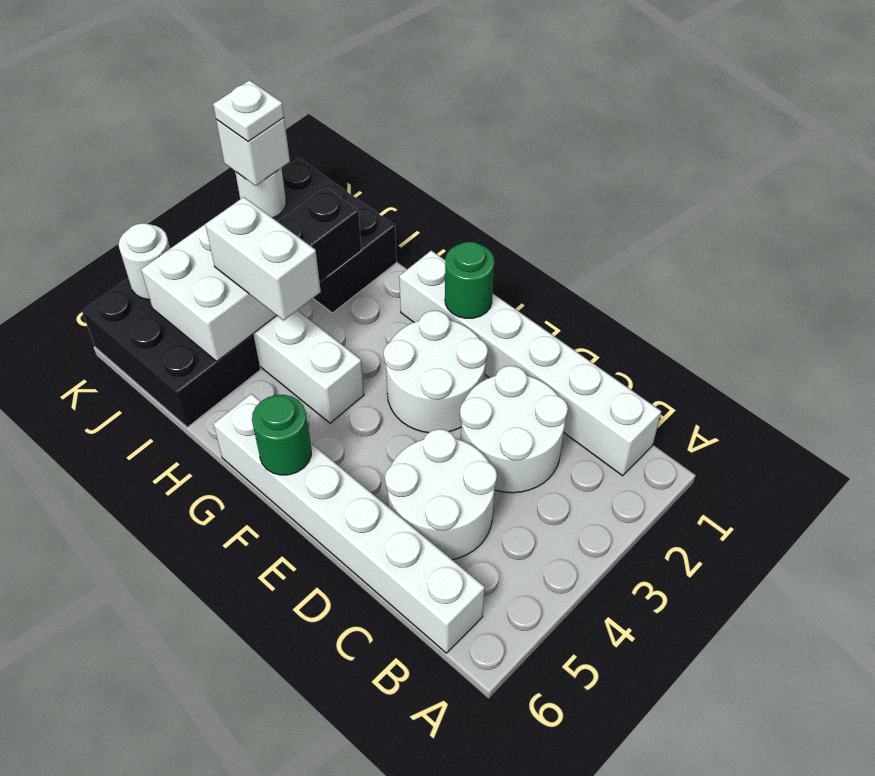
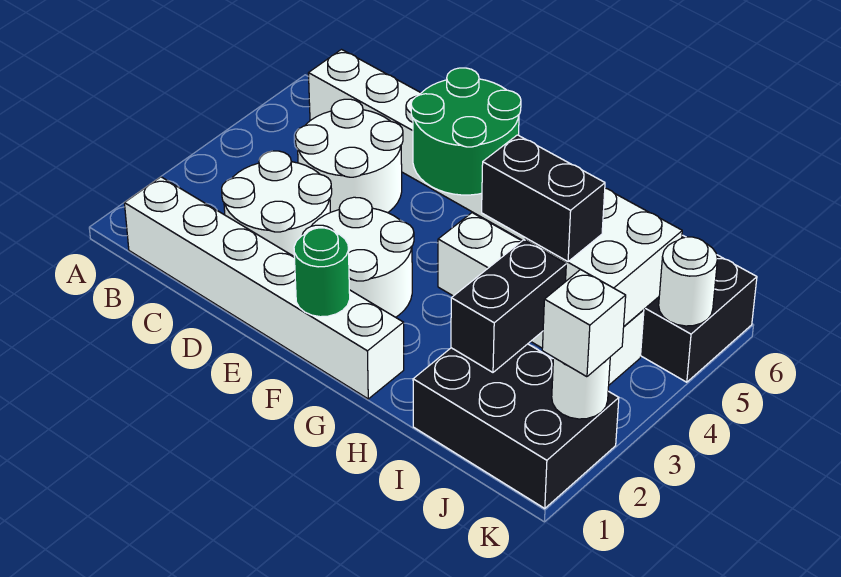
green 1x1 round brick [252,395,311,475] -> green 2x2 round brick [411,68,521,195]
white 1x2 brick [205,197,321,320] -> black 1x2 brick [482,135,605,262]
white 1x1 plate [213,80,284,142] -> none

